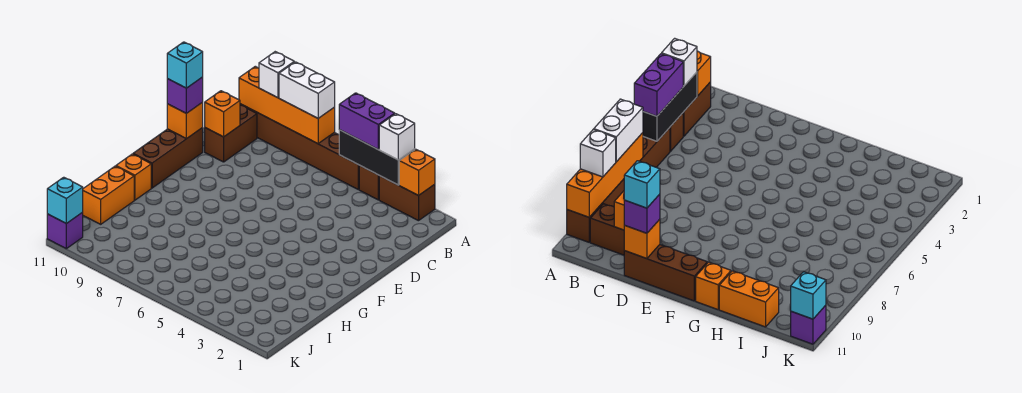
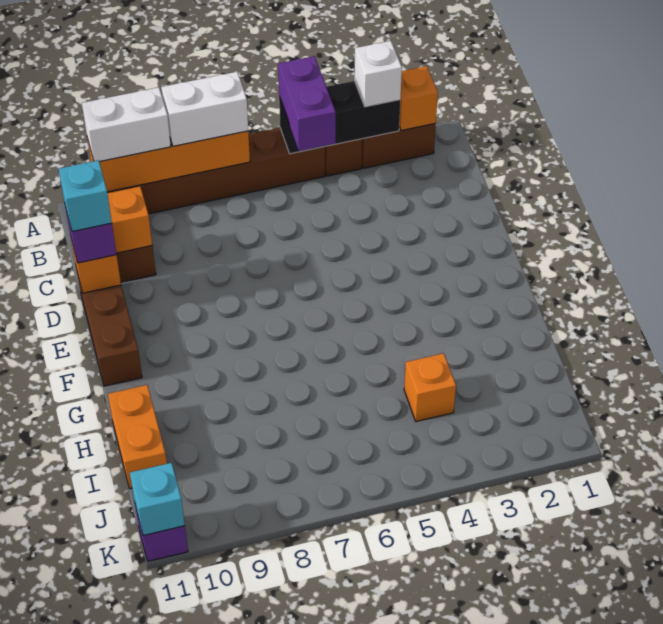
purple 1x2 brick [339,93,395,149] -> purple 1x2 brick turned to [278,56,336,151]
white 1x1 brick [259,52,294,98] -> white 1x2 brick [82,87,171,162]
orange 1x1 brick [116,154,151,200] -> orange 1x1 brick moved to [404,353,456,422]

